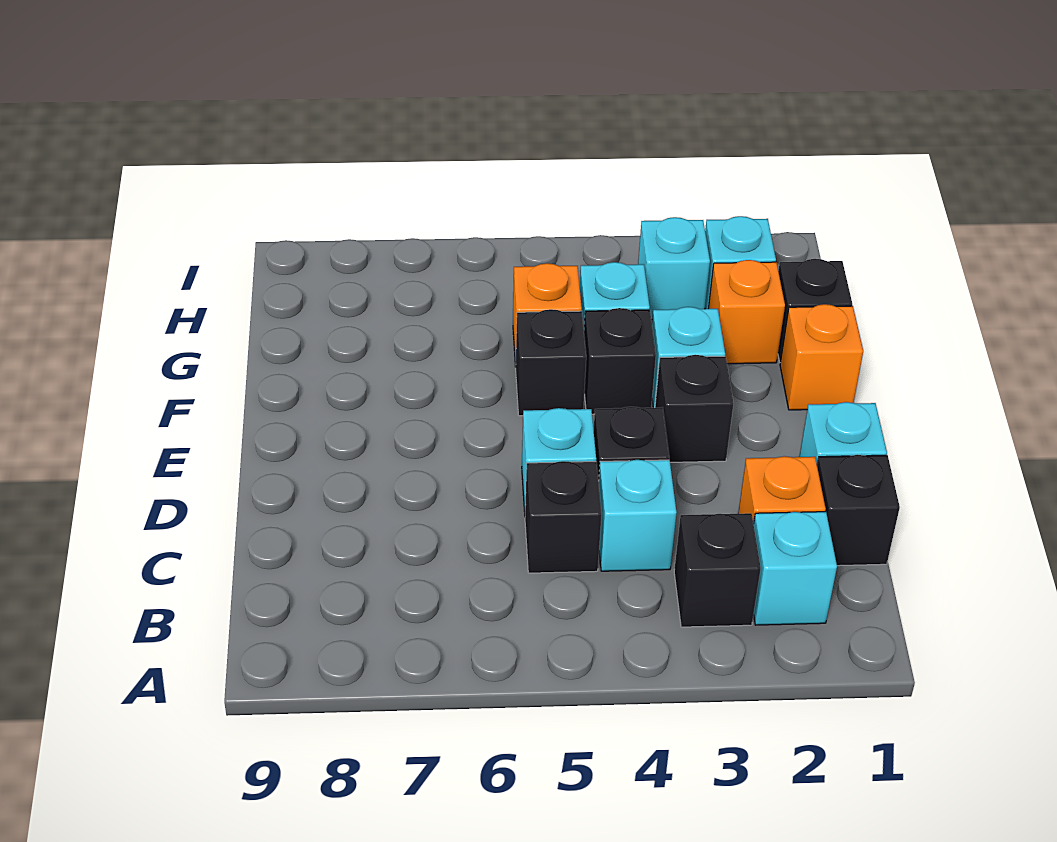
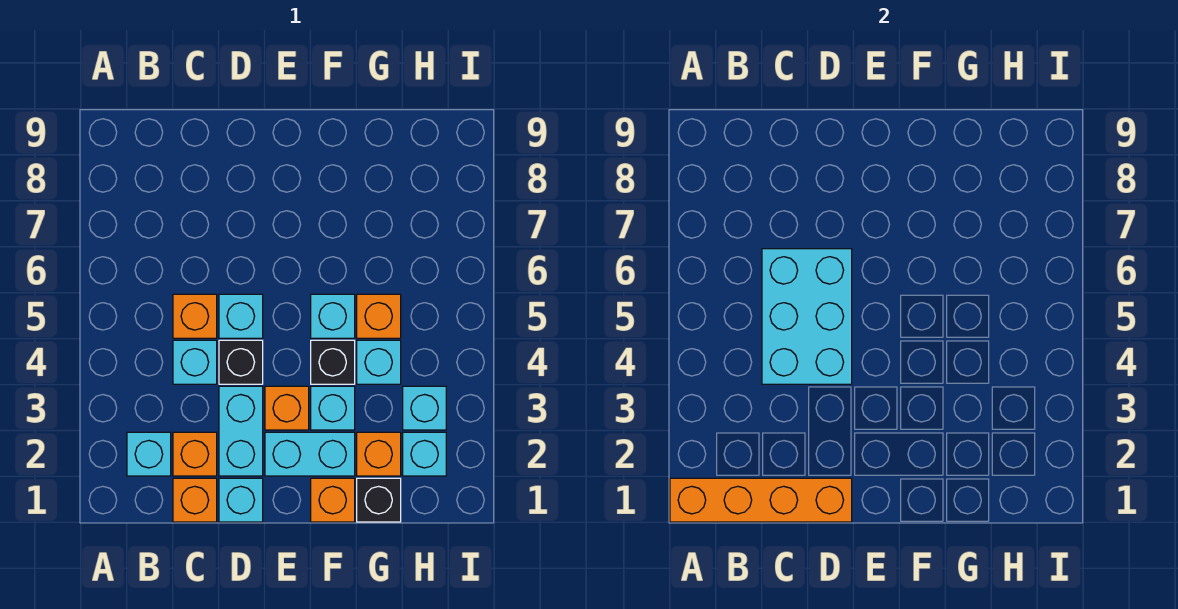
none -> orange 1x4 brick [670,478,852,522]
black 1x1 brick [674,513,761,627] -> none
black 1x1 brick [817,455,900,566] -> orange 1x1 brick [173,478,217,522]
none -> cyan 2x3 brick [762,249,852,384]
black 1x1 brick [525,461,602,573] -> orange 1x1 brick [173,294,217,338]
none -> cyan 1x2 brick [219,386,263,476]
none -> cyan 1x2 brick [265,432,355,476]
black 1x1 brick [655,355,734,462] -> orange 1x1 brick [265,386,309,430]
black 1x1 brick [516,309,586,416] -> cyan 1x1 brick [311,294,355,338]

